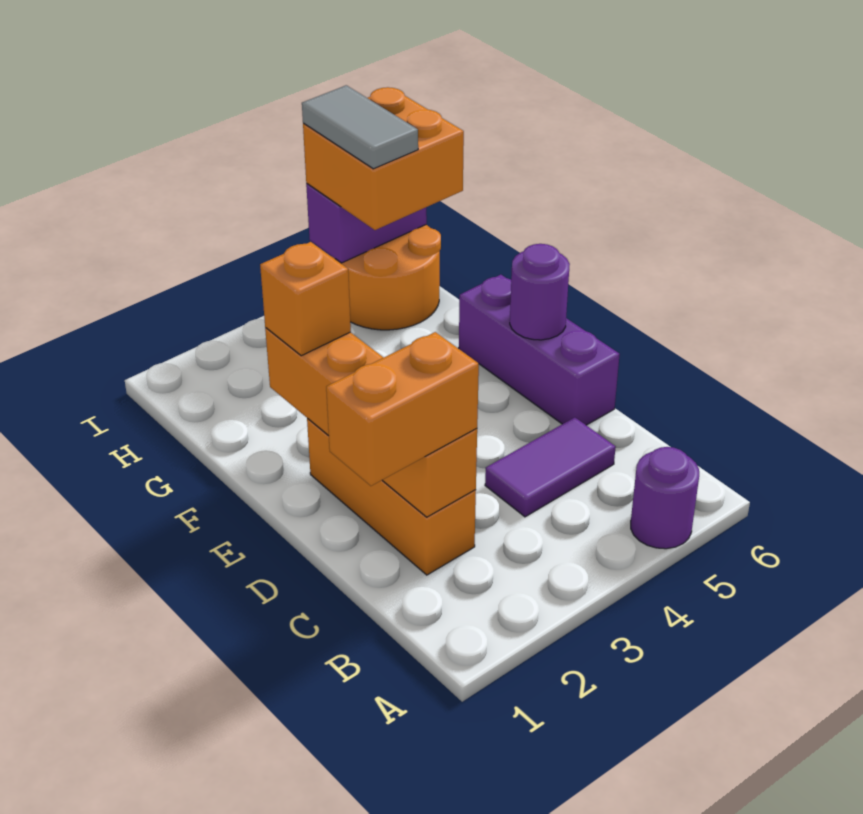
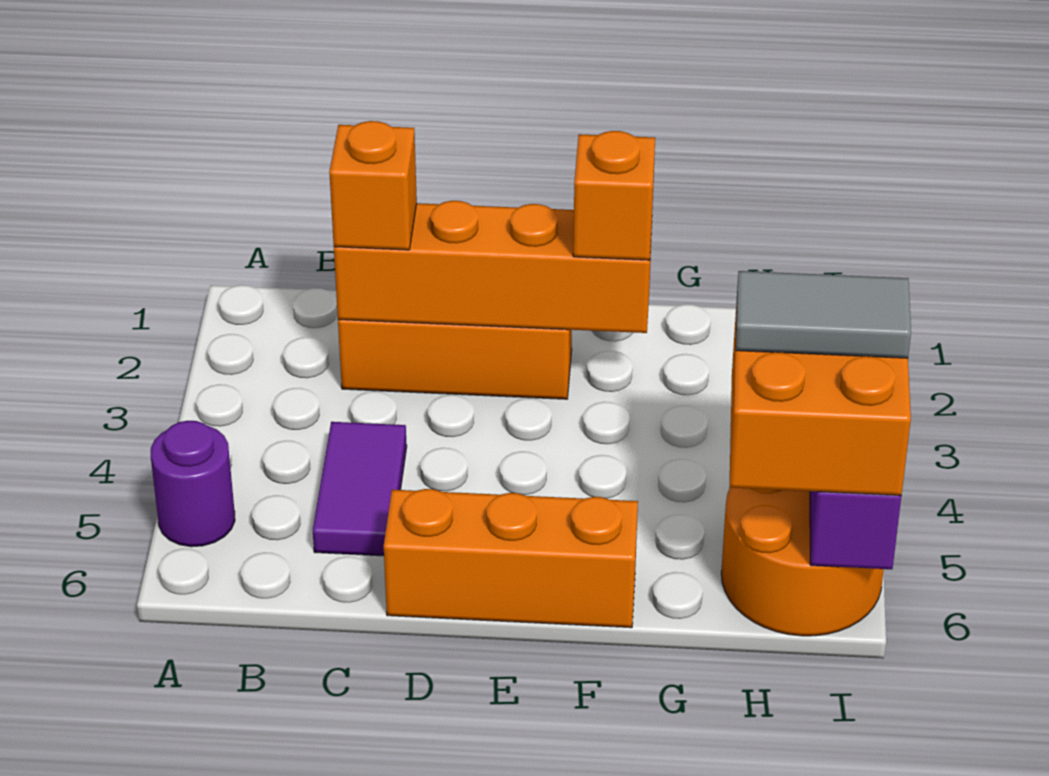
orange 1x2 brick [326,332,479,486] -> orange 1x1 brick [329,121,417,250]
purple 1x3 brick [459,275,620,425] -> orange 1x3 brick [384,489,638,628]
purple 1x1 round brick [510,244,570,340] -> none

